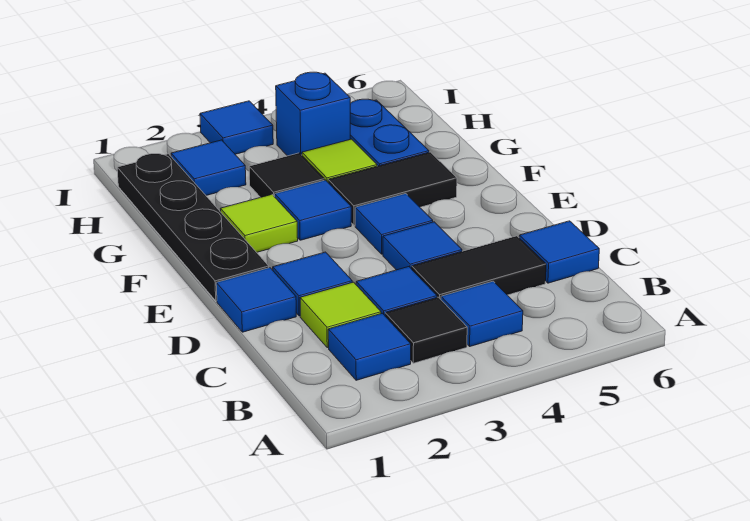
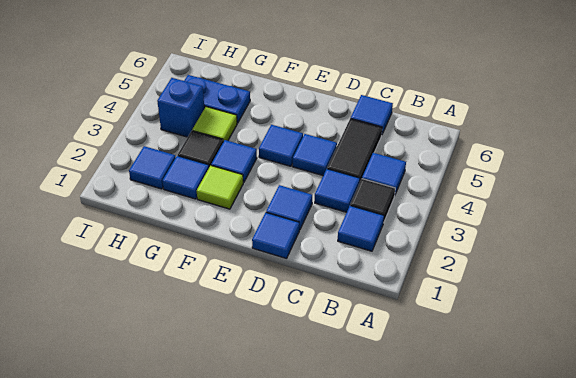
lime 1x1 tile [300,282,381,348] -> none
black 1x4 plate [117,154,269,301] -> none
black 1x2 tile [328,152,457,225] -> none
blue 1x1 tile [200,101,273,154] -> blue 1x1 tile moved to [162,156,209,199]

